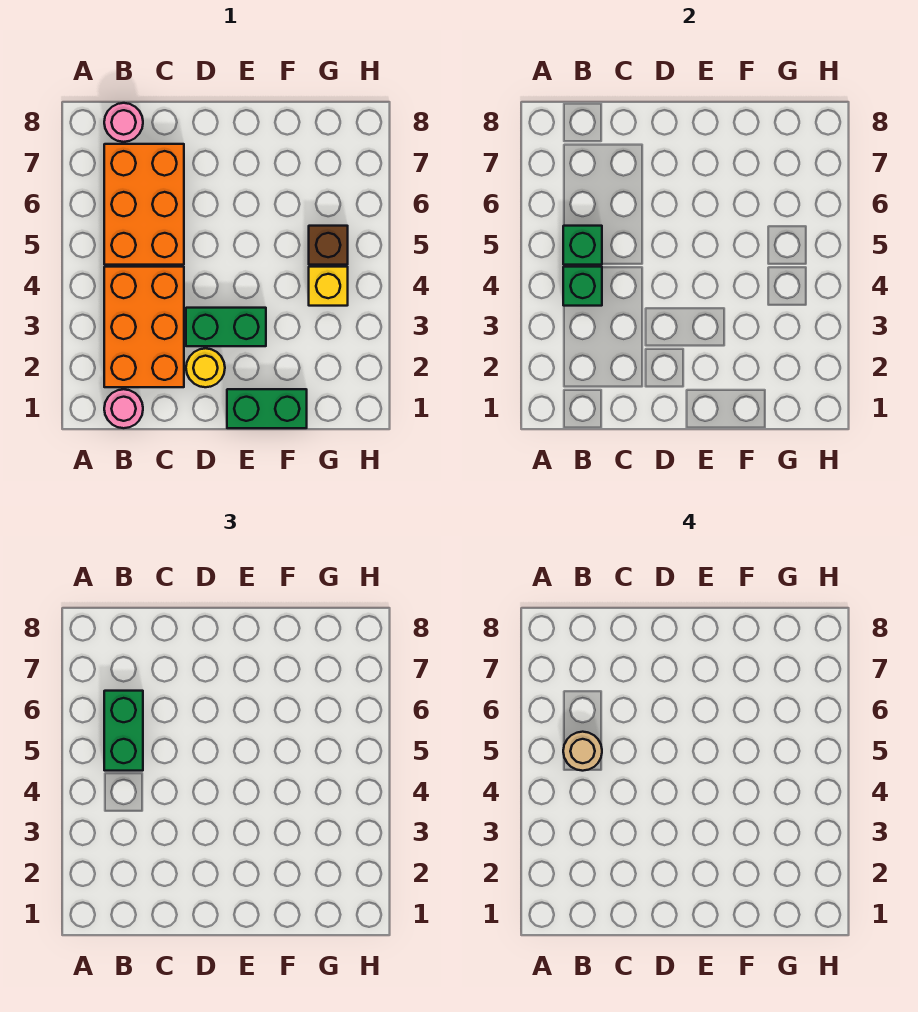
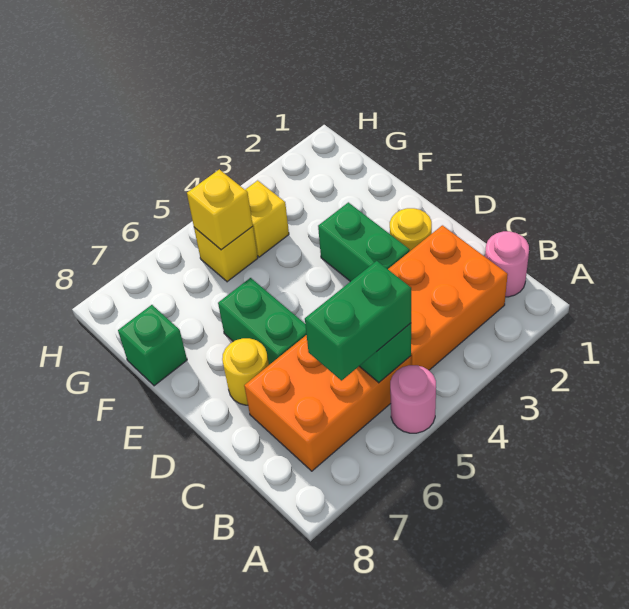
green 1x1 brick [563,267,602,306] -> green 1x1 brick moved to [118,305,187,386]
tan 1x1 round brick [563,732,602,771] -> none
pink 1x1 round brick [104,103,143,142] -> pink 1x1 round brick moved to [390,365,436,433]
none -> yellow 1x1 round brick [222,338,269,405]
green 1x2 brick [227,389,307,428] -> green 1x2 brick moved to [218,278,306,365]
brown 1x1 brick [309,226,348,265] -> yellow 1x1 brick [194,226,258,282]
none -> yellow 1x1 brick [187,169,253,250]

